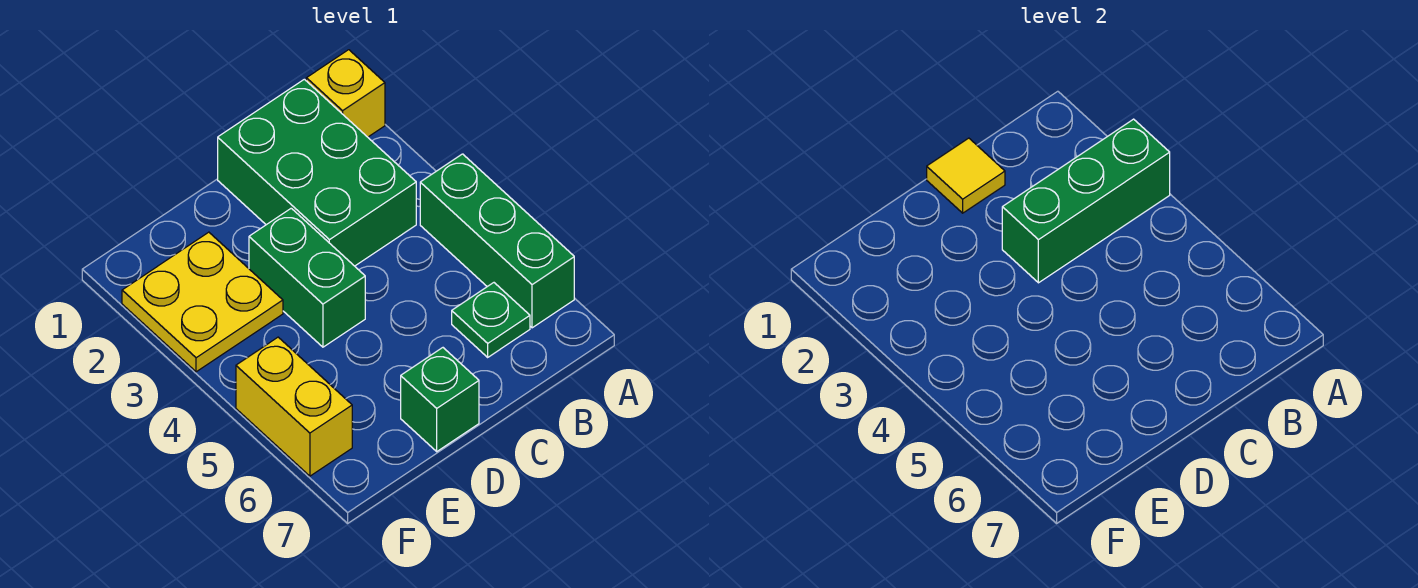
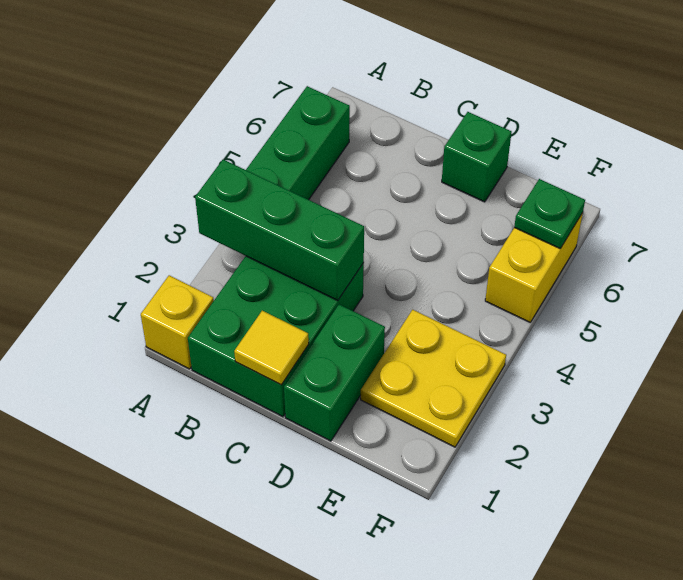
green 1x1 plate [452,283,530,357] -> green 1x1 plate moved to [514,179,585,248]
green 1x2 brick [249,208,365,347] -> green 1x2 brick moved to [284,304,385,441]

